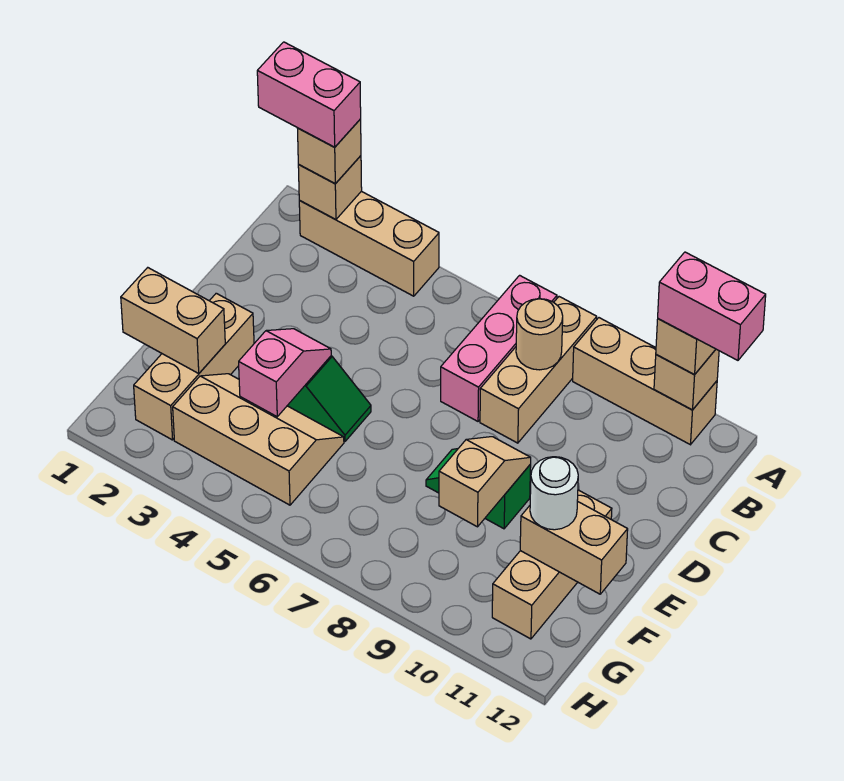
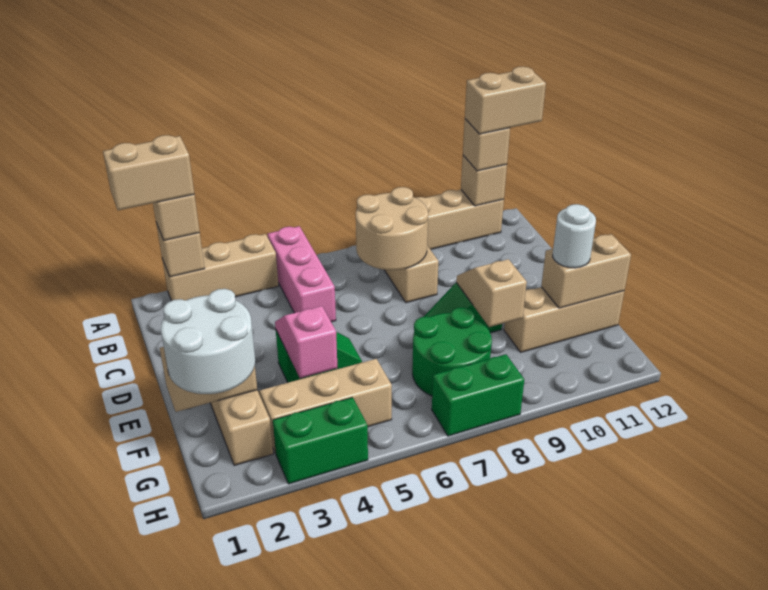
pink 1x2 brick [257,42,361,147] -> tan 1x2 brick [103,135,194,210]
pink 1x3 brick [441,275,557,421] -> pink 1x3 brick moved to [268,226,336,322]
pink 1x2 brick [658,252,766,360] -> tan 1x2 brick [465,67,546,134]
tan 1x1 round brick [516,299,563,370] -> tan 2x2 round brick [356,187,428,270]
tan 1x3 brick [492,490,612,639] -> tan 1x3 brick turned to [504,287,624,352]
none -> white 2x2 round brick [161,289,255,394]
none -> green 2x2 round brick [412,307,492,396]
none -> green 1x2 brick [273,397,368,484]
none -> green 1x2 brick [432,354,524,436]

